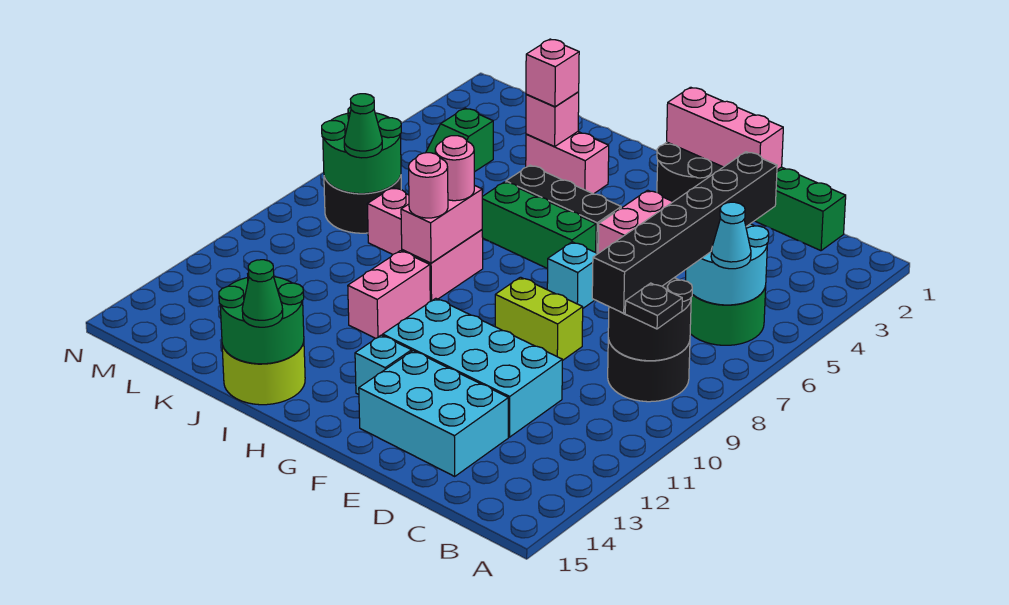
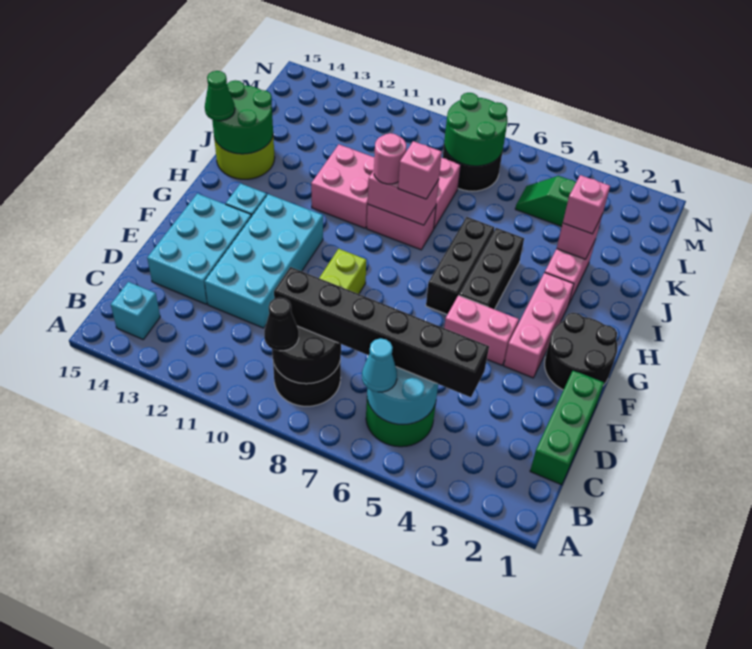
black 1x1 plate [625,283,682,329] -> black 1x1 cone [264,297,299,351]
pink 1x3 brick [667,87,783,170] -> pink 1x3 brick moved to [504,273,574,378]
cyan 1x1 brick [547,242,597,308] -> cyan 1x1 brick moved to [111,282,160,339]
green 1x3 brick [482,182,596,269] -> black 1x3 brick [426,217,494,315]
pink 1x1 round brick [435,136,474,201] -> pink 1x1 brick [398,141,442,199]
pink 1x2 brick [348,251,430,338] -> pink 2x2 brick [311,145,374,228]
green 1x1 cone [344,94,382,158] -> none

